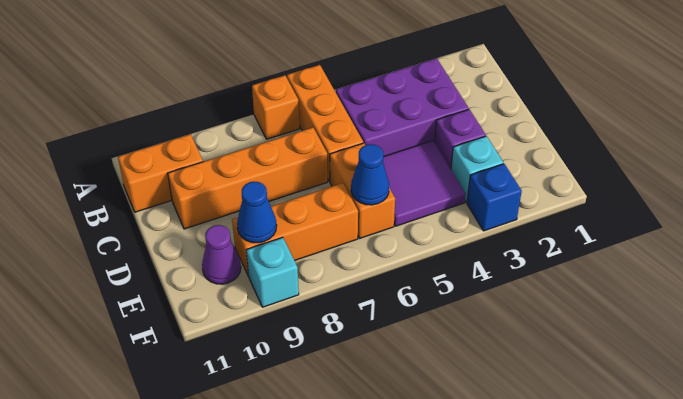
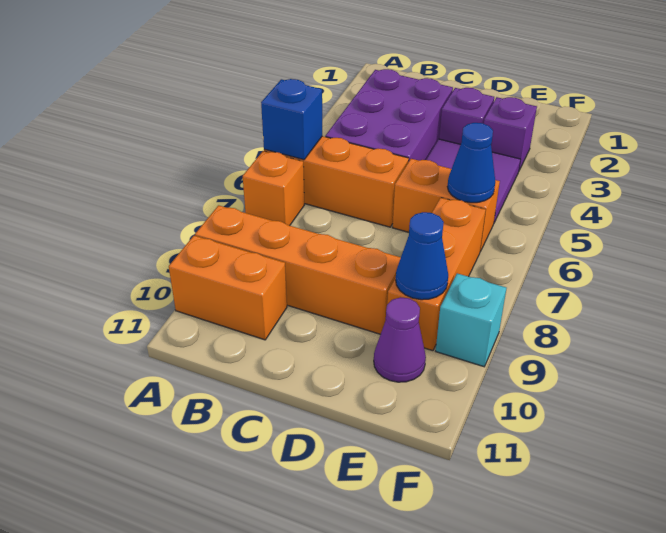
orange 1x2 brick [118,134,203,212] -> orange 1x2 brick turned to [169,236,287,340]
orange 1x4 brick [168,127,328,229] -> orange 1x4 brick turned to [195,205,401,334]
cyan 1x1 brick [451,136,503,202] -> purple 1x1 brick [484,97,537,170]
blue 1x1 brick [467,164,522,231] -> blue 1x1 brick moved to [261,79,322,160]

